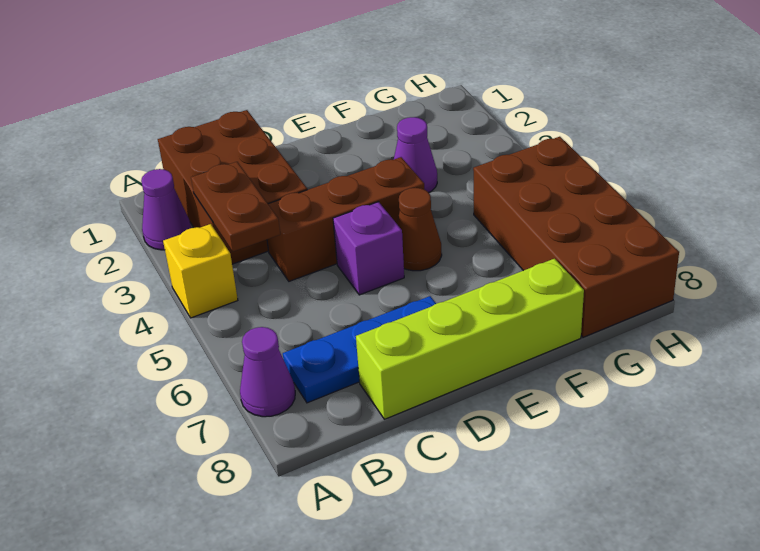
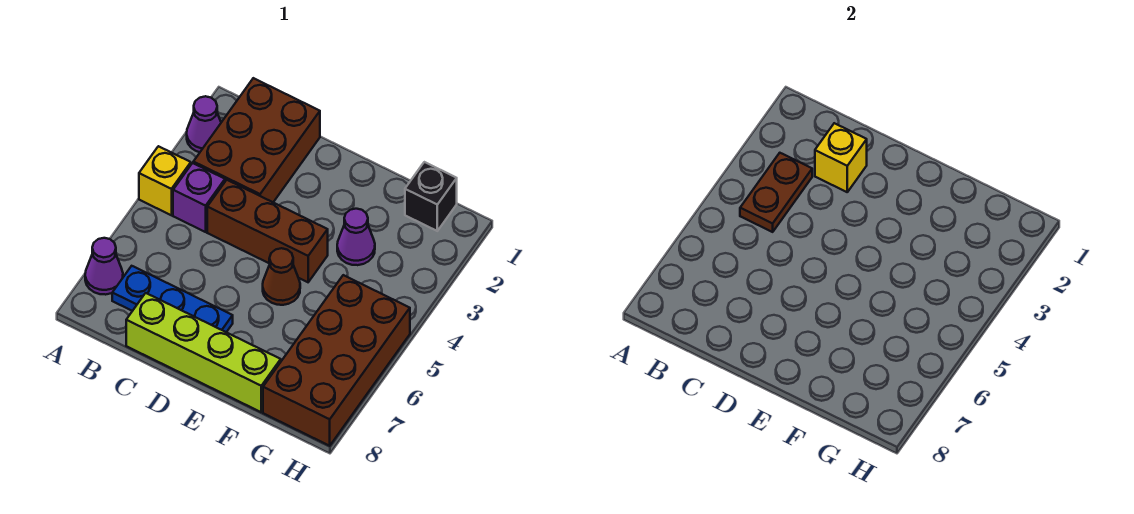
none -> yellow 1x1 brick [815,123,867,192]
purple 1x1 brick [333,202,404,295] -> purple 1x1 brick moved to [173,163,225,232]
none -> black 1x1 brick [405,162,457,231]

